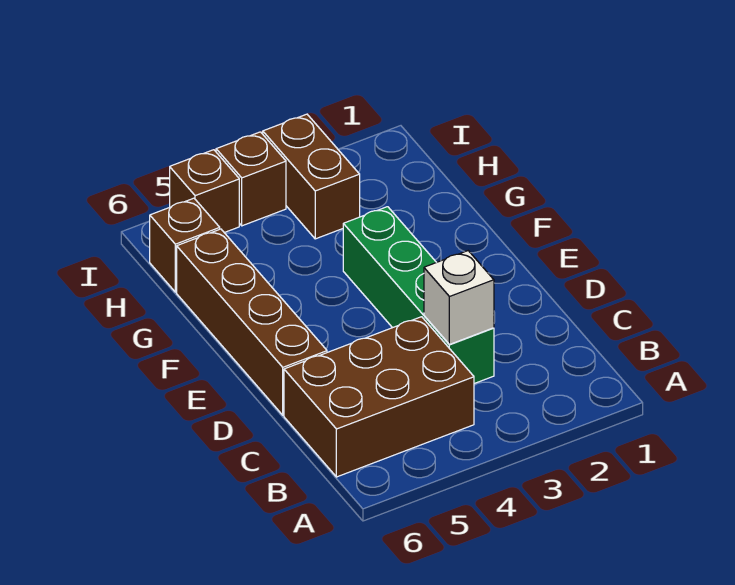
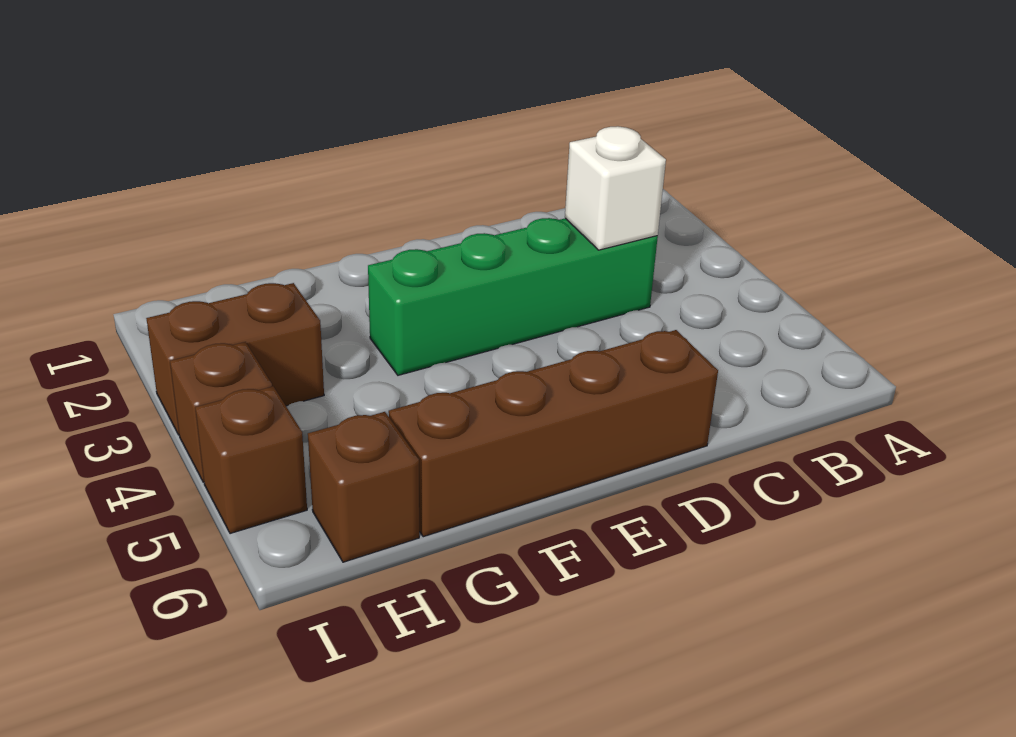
brown 2x3 brick [284,317,474,477] -> none

